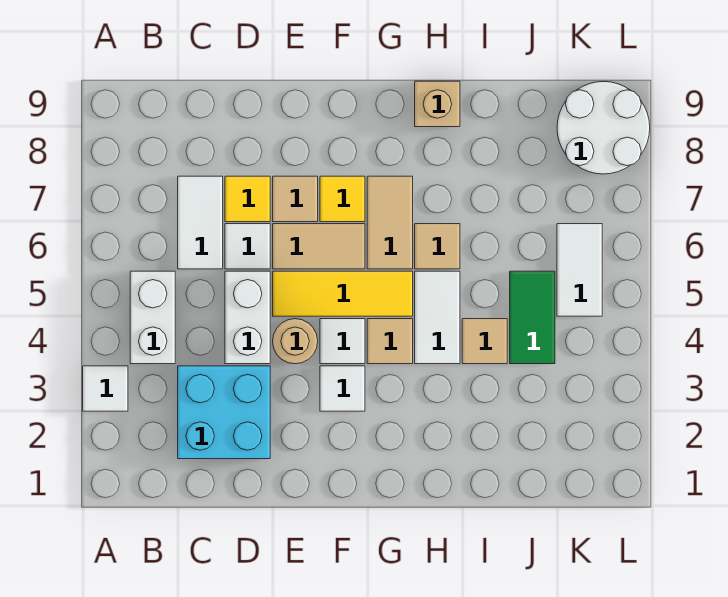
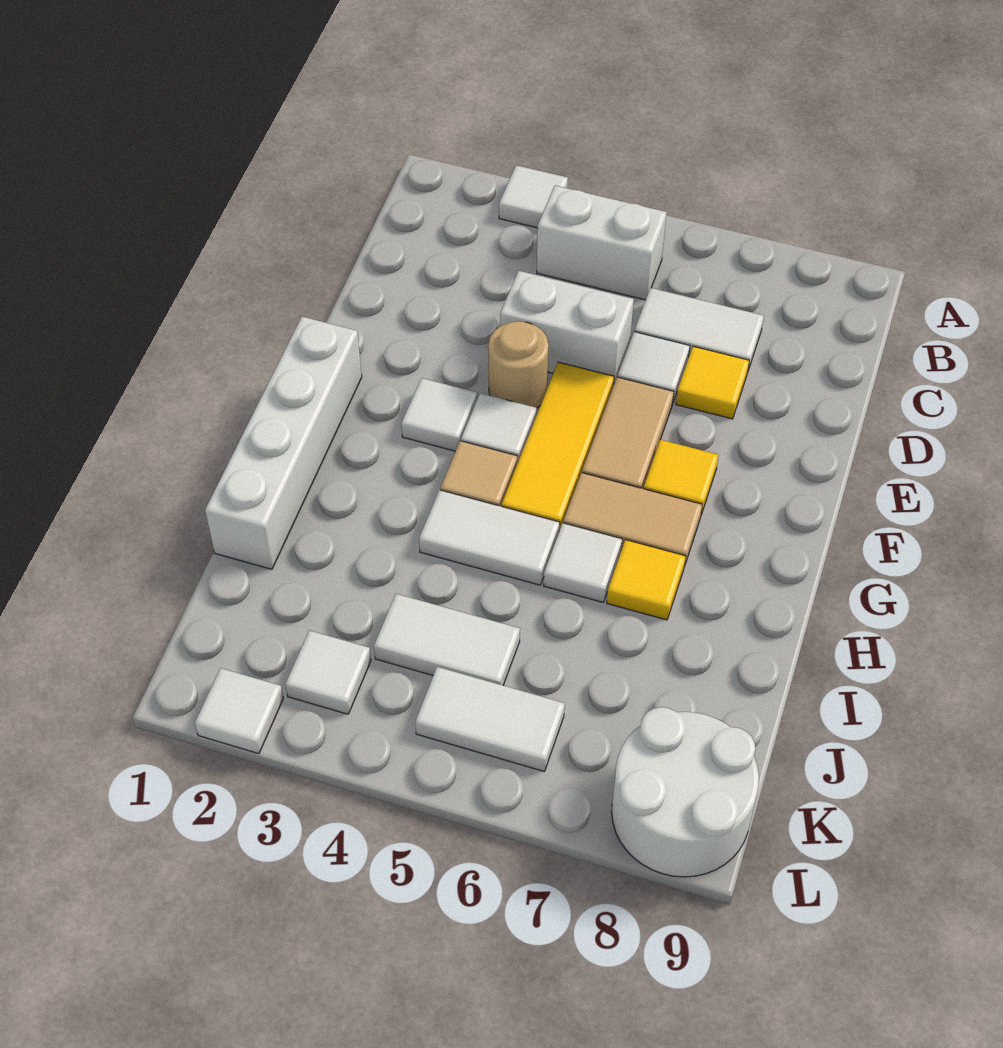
cyan 2x2 brick [178,366,270,459] -> none
tan 1x1 tile [273,176,318,222] -> none
none -> white 1x4 brick [205,317,362,569]
tan 1x1 tile [415,224,460,269] -> white 1x1 tile [544,523,622,602]
none -> yellow 1x1 tile [607,540,686,620]
tan 1x1 brick [415,81,460,127] -> none
tan 1x1 tile [462,319,507,364] -> none
green 1x2 tile [510,271,555,364] -> white 1x2 tile [374,594,520,685]
none -> white 1x1 tile [285,630,371,714]
none -> white 1x1 tile [195,668,283,754]

